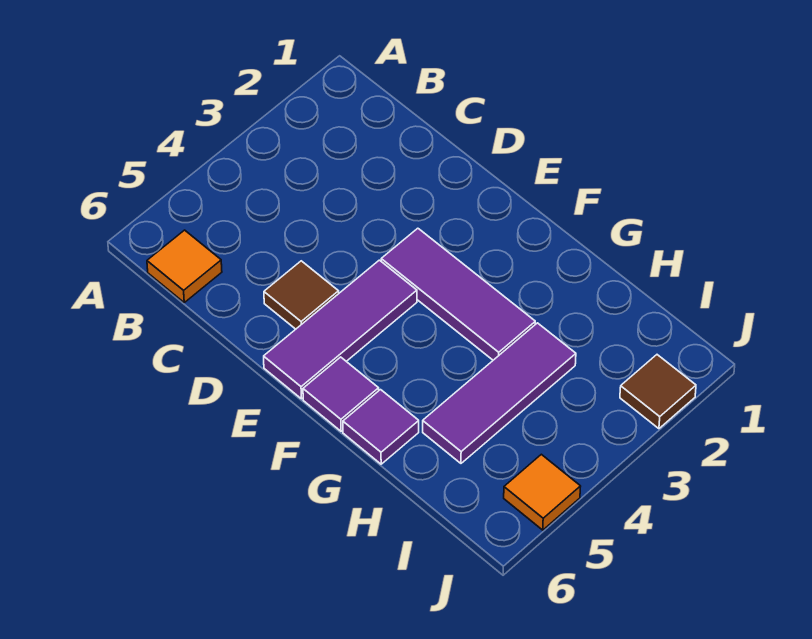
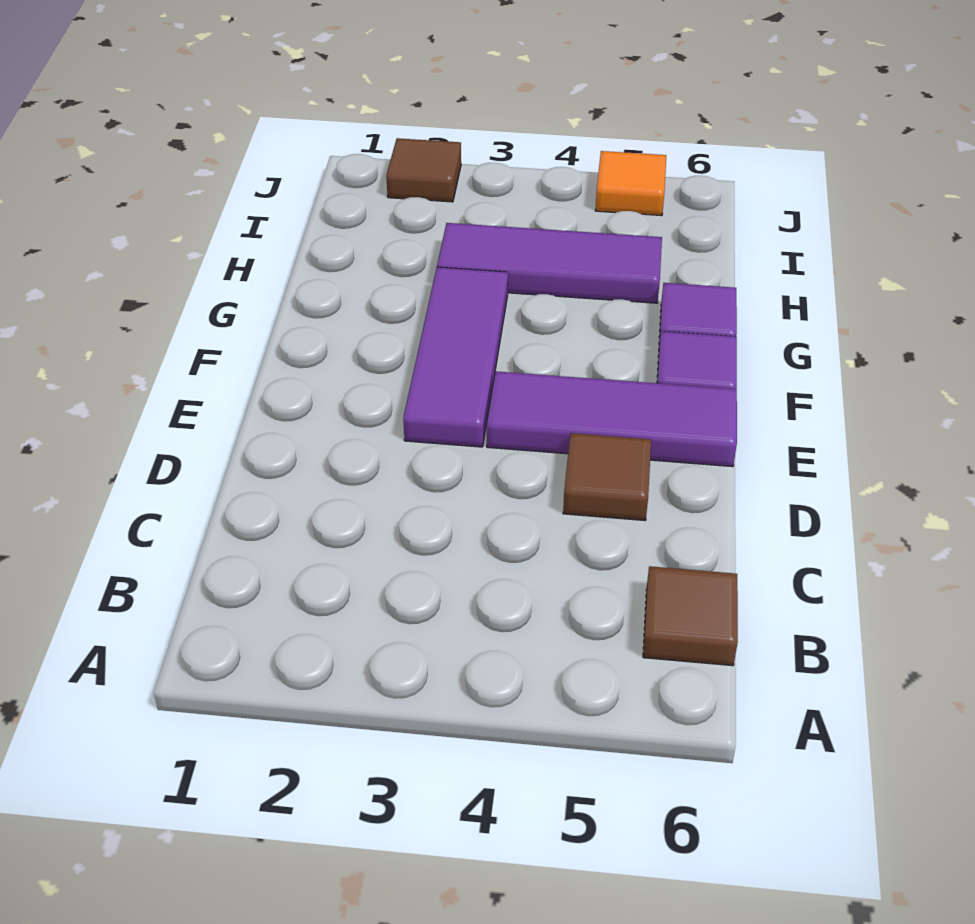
orange 1x1 tile [147,230,222,302] -> brown 1x1 tile [643,566,738,666]

